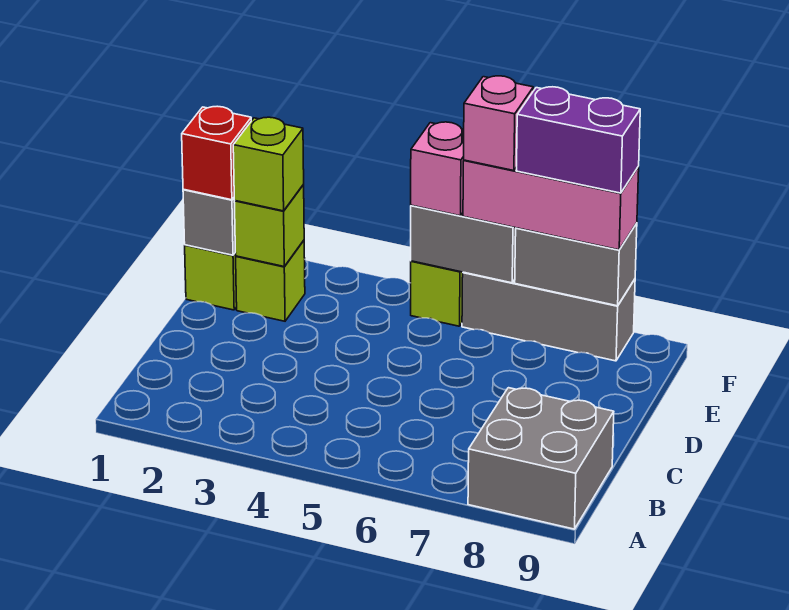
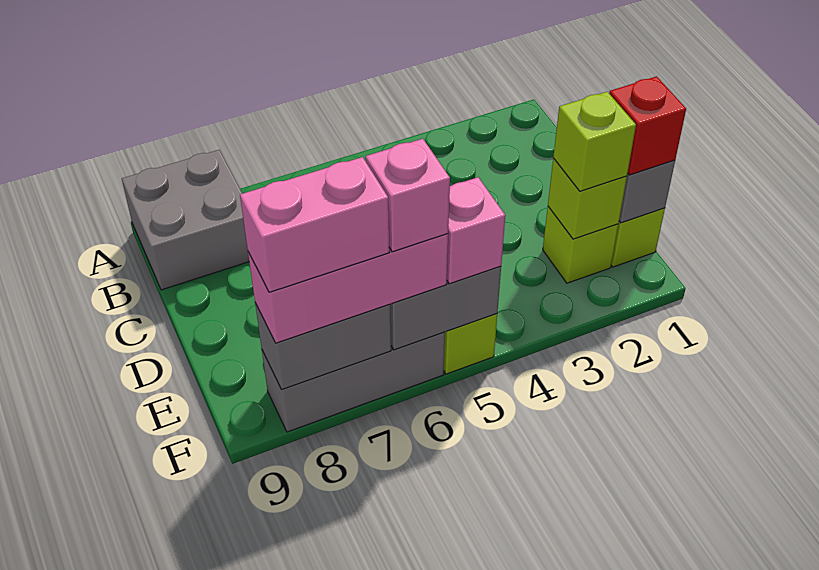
purple 1x2 brick [516,87,640,193] -> pink 1x2 brick [240,157,389,292]

